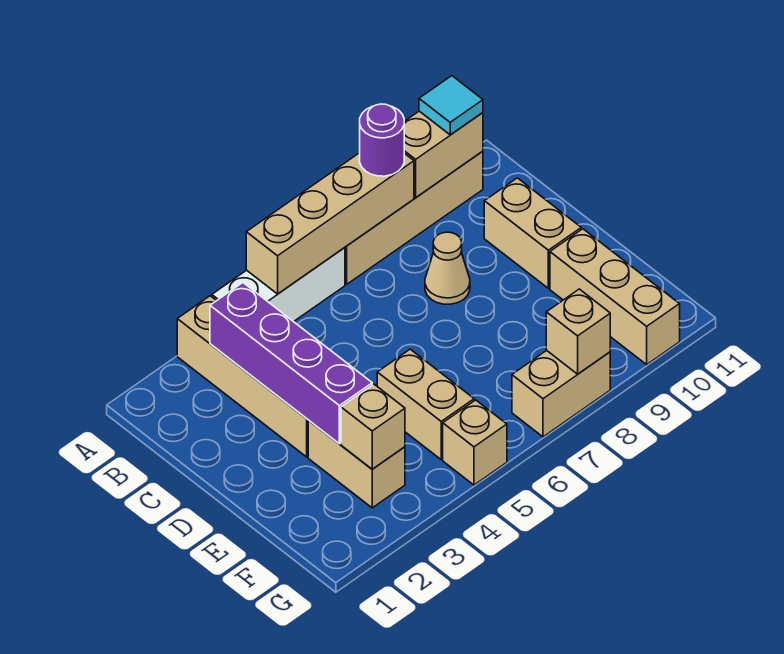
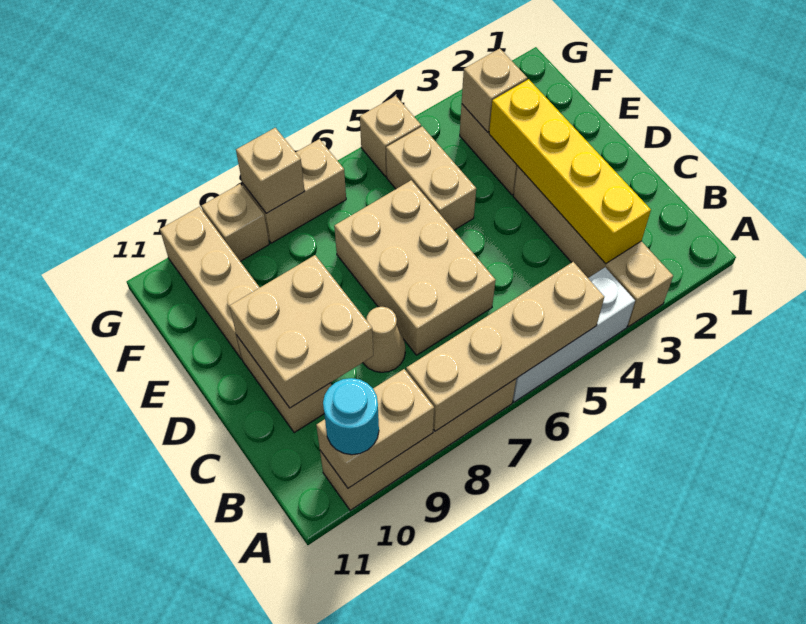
purple 1x1 round brick [360,104,404,176] -> none
cyan 1x1 tile [419,76,483,135] -> cyan 1x1 round brick [323,378,379,455]
purple 1x4 brick [210,283,372,444] -> yellow 1x4 brick [489,79,651,264]
none -> tan 2x3 brick [334,180,496,355]
none -> tan 2x2 brick [229,255,373,408]
none -> tan 1x1 brick [201,184,269,261]

